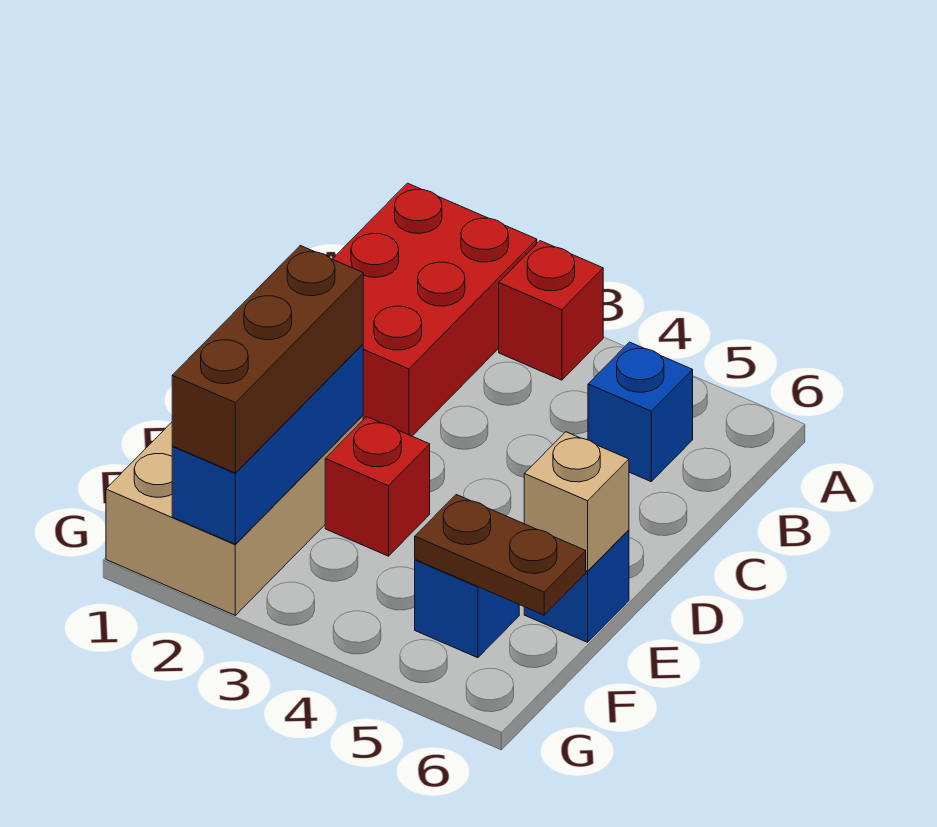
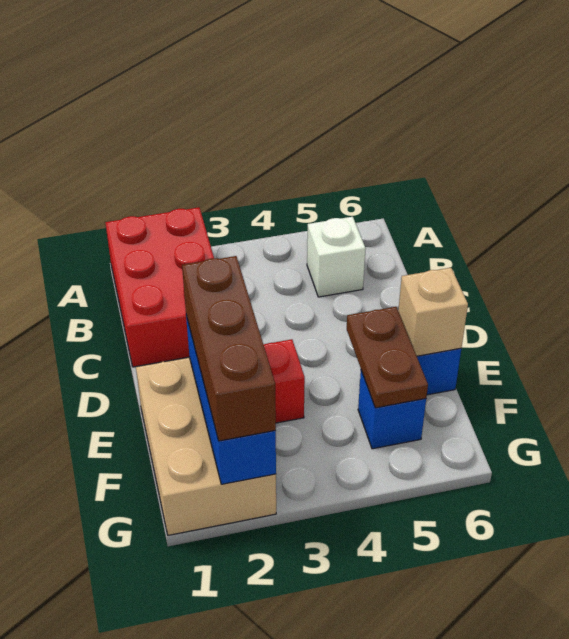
red 1x1 brick [499,241,603,380] -> none
blue 1x1 brick [588,342,693,481] -> white 1x1 brick [307,217,366,297]
brown 1x2 plate [415,495,586,615] -> brown 1x2 plate turned to [347,307,428,408]

